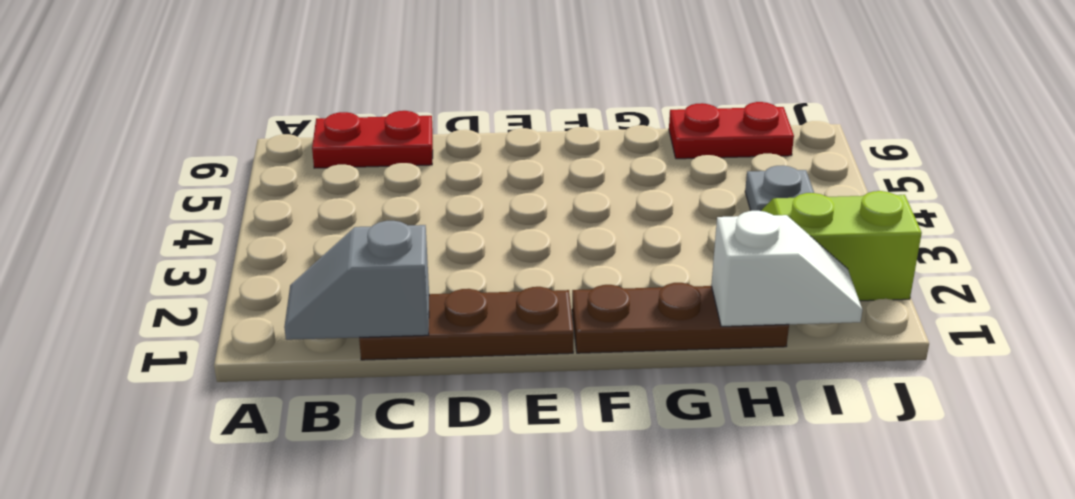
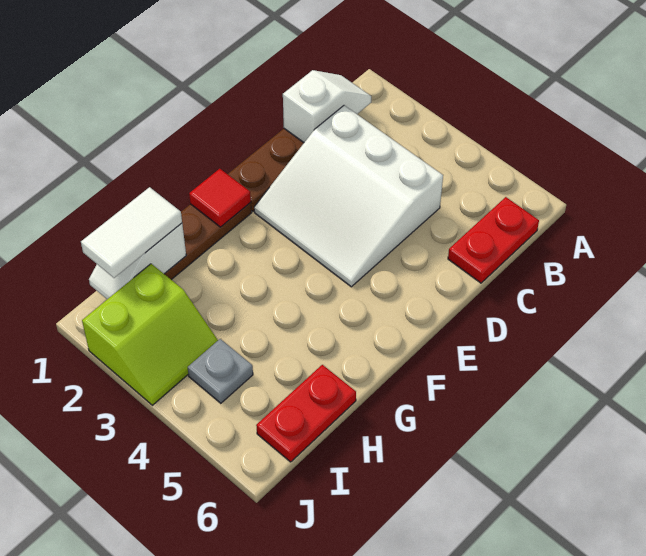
grey 1x2 slope [284,221,429,340] -> white 1x2 slope [283,70,371,142]
none -> white 3x3 slope [254,105,443,287]
none -> red 1x1 tile [189,169,251,227]
none -> white 1x2 tile [81,187,182,278]

